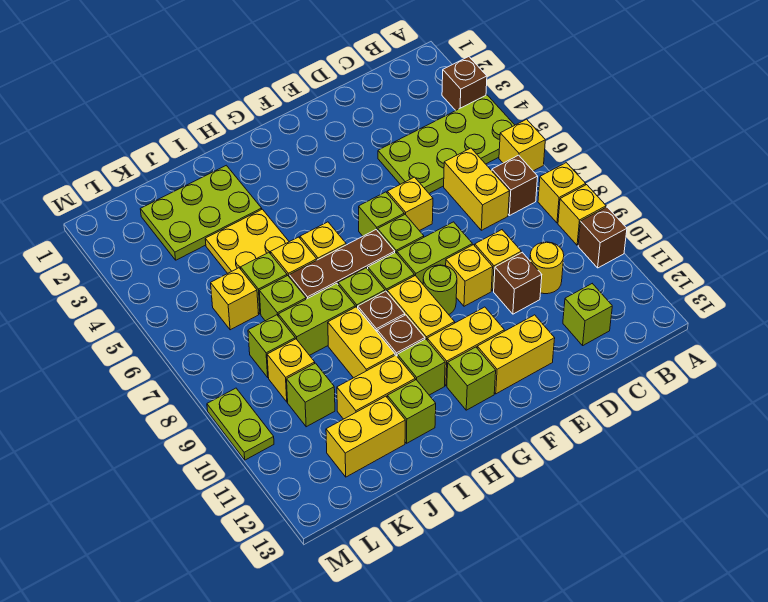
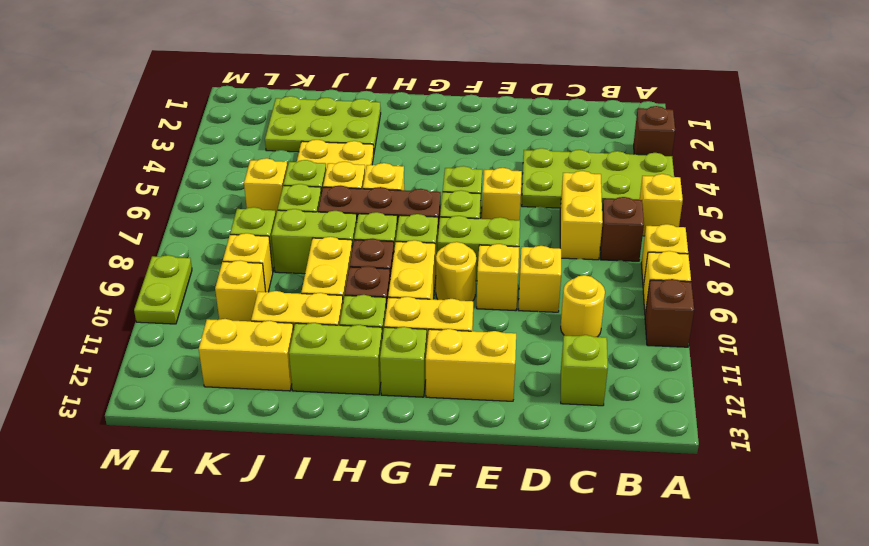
brown 1x1 brick [494,252,542,314] -> none
lime 1x1 round brick [423,265,457,315] -> yellow 1x1 round brick [436,242,476,301]
lime 1x1 brick [387,380,436,443] -> lime 1x2 brick [289,323,382,395]
lime 1x1 brick [287,363,335,427] -> yellow 1x1 brick [215,260,265,321]

